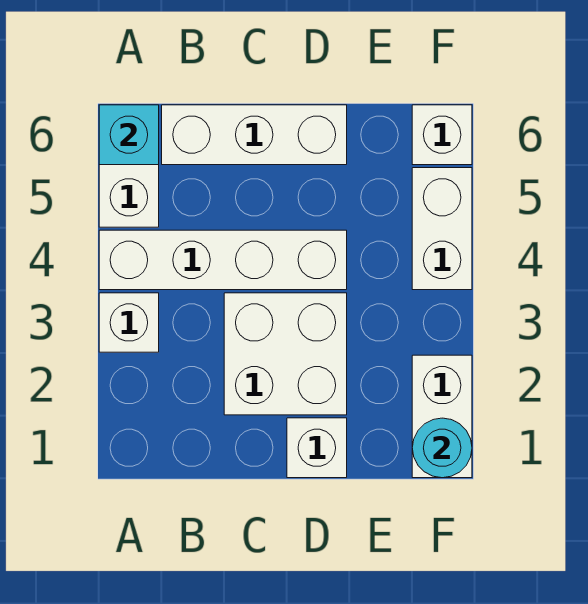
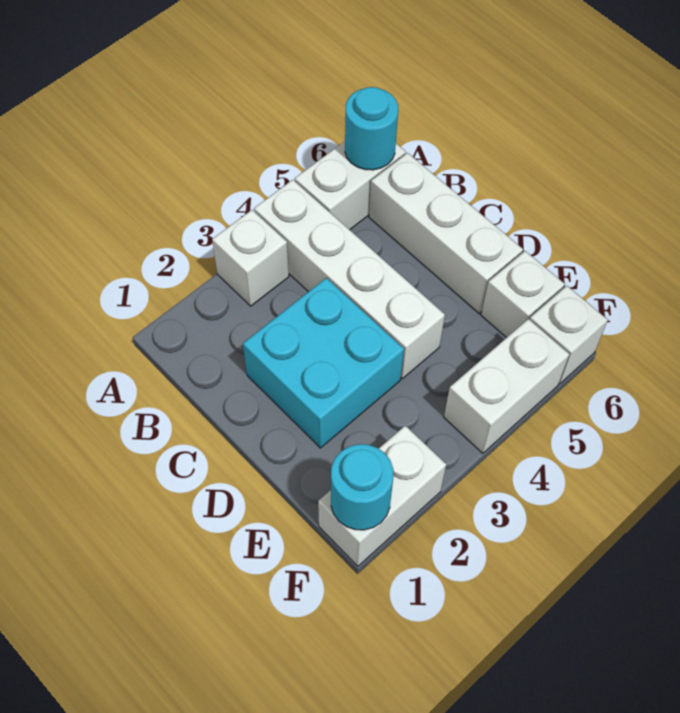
cyan 1x1 brick [99,105,159,165] -> cyan 1x1 round brick [345,87,398,170]
white 2x2 brick [224,293,347,415] -> cyan 2x2 brick [243,278,404,448]
white 1x1 brick [287,418,347,478] -> white 1x1 brick moved to [481,251,565,338]

